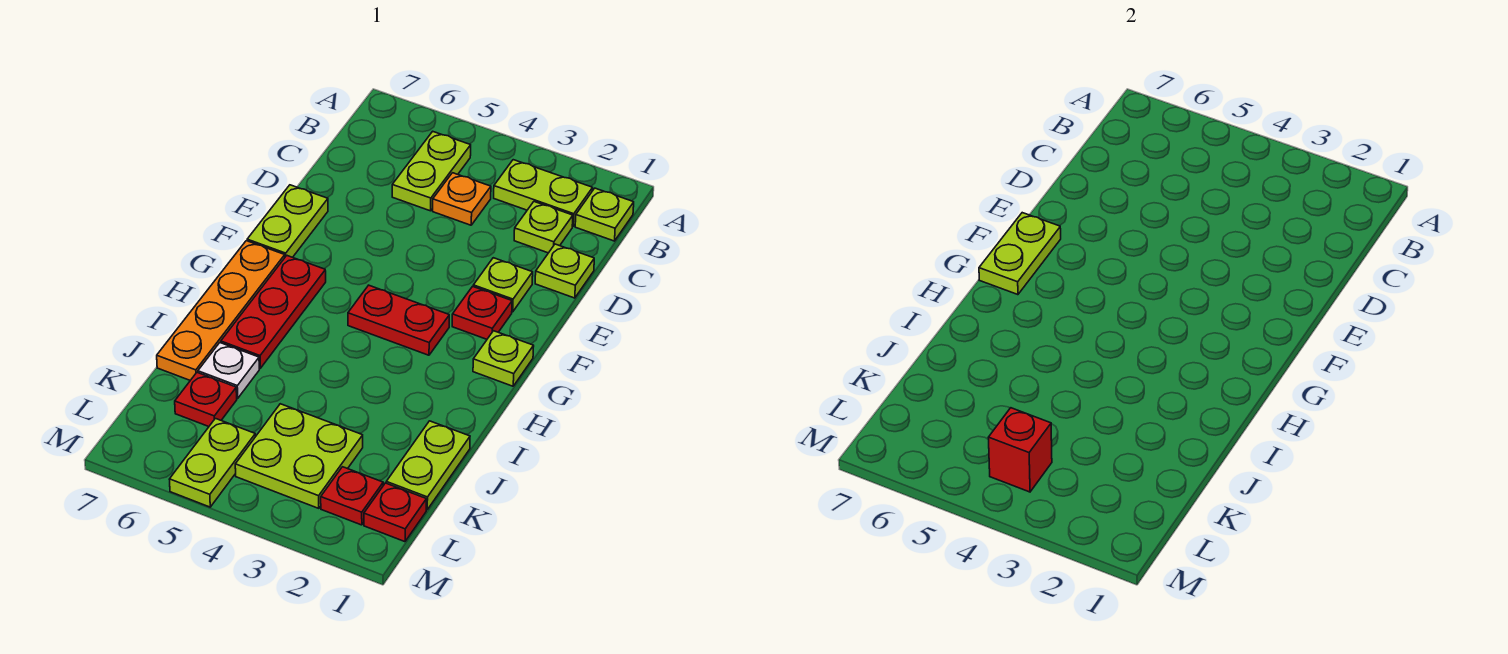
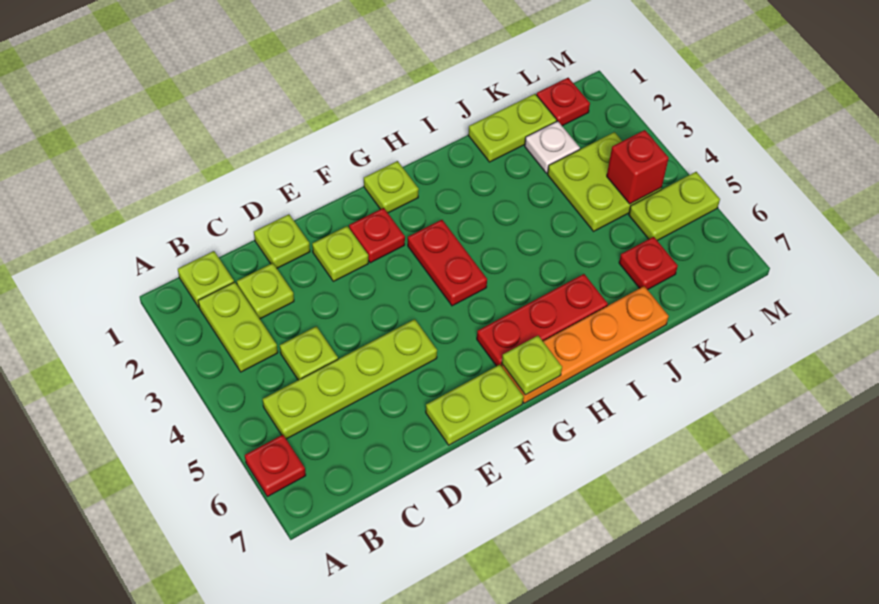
lime 1x2 plate [392,131,471,211] -> lime 1x4 plate [263,319,437,439]
orange 1x1 plate [433,173,491,225] -> lime 1x1 plate [280,326,338,380]
lime 1x2 plate [979,213,1061,295] -> lime 1x1 plate [502,336,562,395]
white 1x1 plate [198,343,259,398] -> white 1x1 plate moved to [525,121,580,173]
red 1x1 plate [321,467,383,525] -> red 1x1 plate moved to [245,435,306,497]

